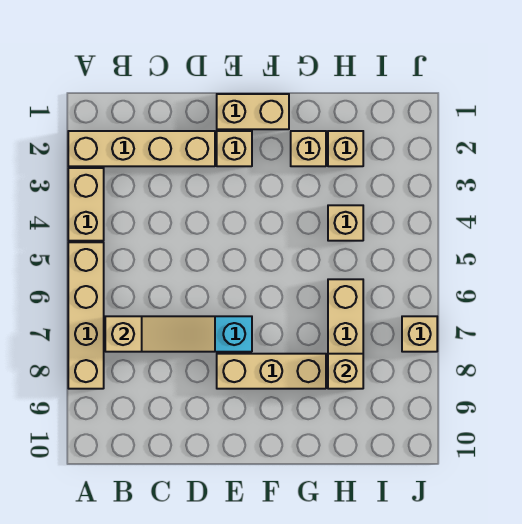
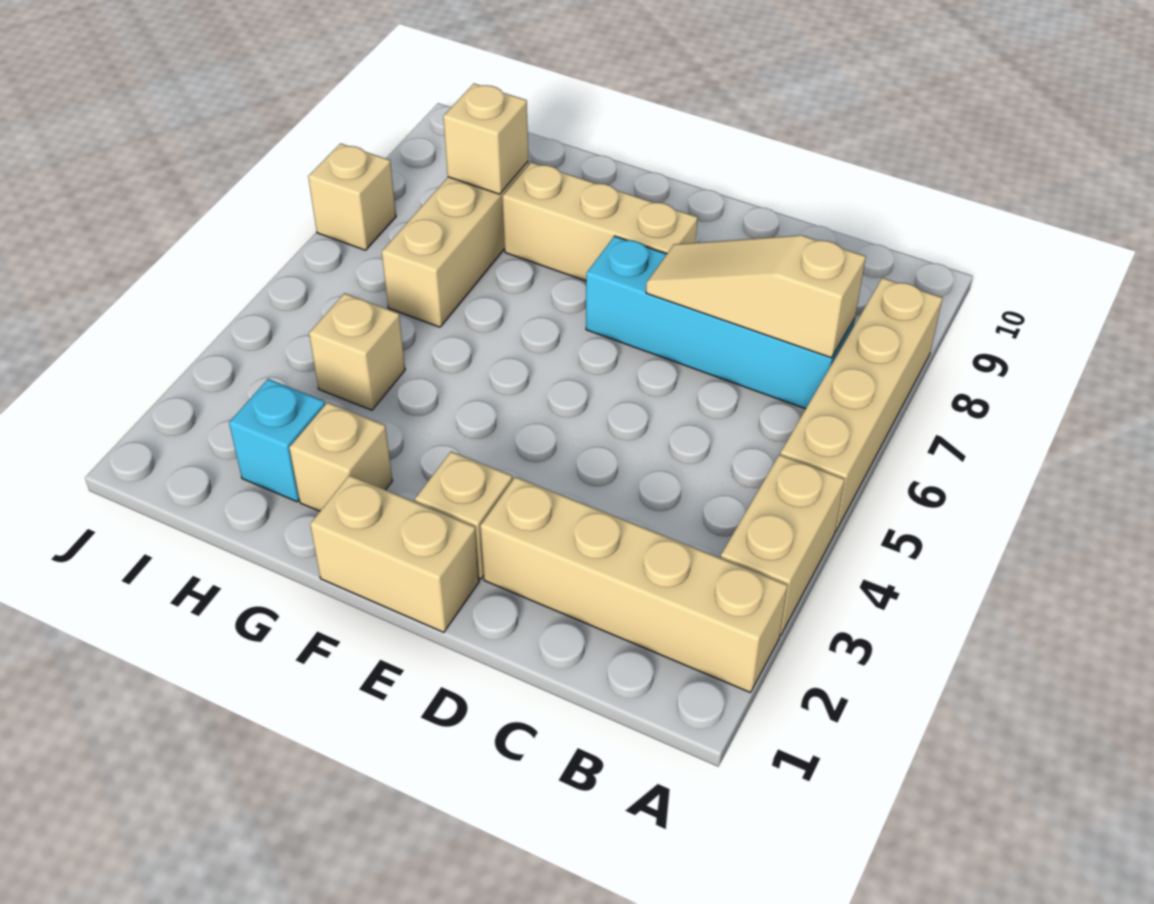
tan 1x1 brick [328,131,363,166] -> cyan 1x1 brick [229,379,325,502]

